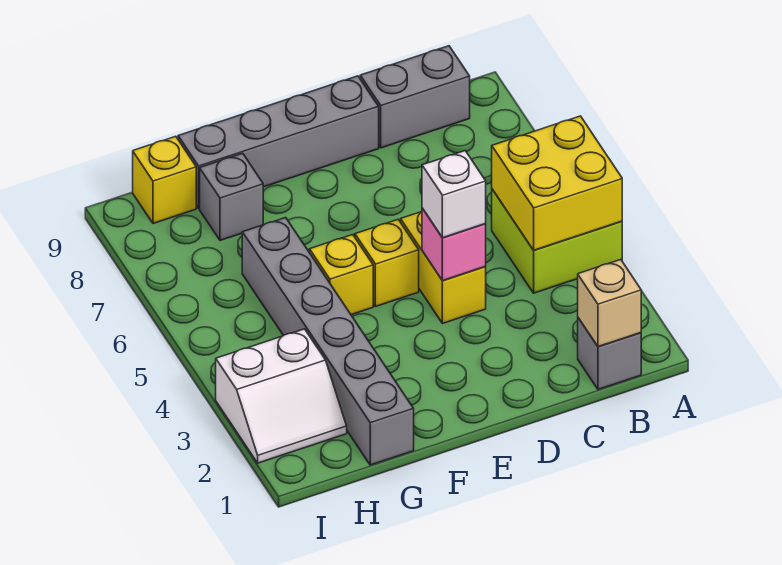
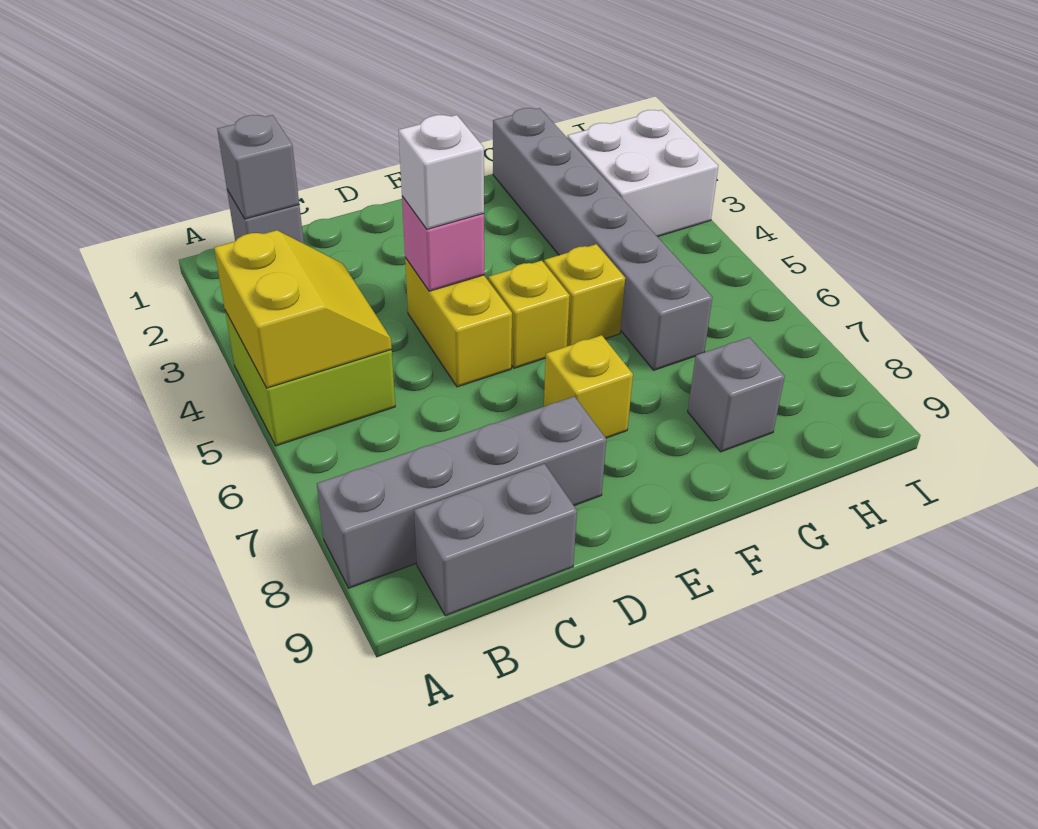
yellow 2x2 brick [492,116,622,250] -> yellow 2x2 slope [214,230,392,388]
tan 1x1 brick [578,260,641,347] -> grey 1x1 brick [217,115,299,219]
grey 1x4 brick [178,76,379,208] -> grey 1x4 brick moved to [317,396,606,588]
white 2x2 slope [216,329,347,463] -> white 2x2 brick [567,110,718,237]
yellow 1x1 brick [133,136,196,224] -> yellow 1x1 brick moved to [544,335,633,438]

